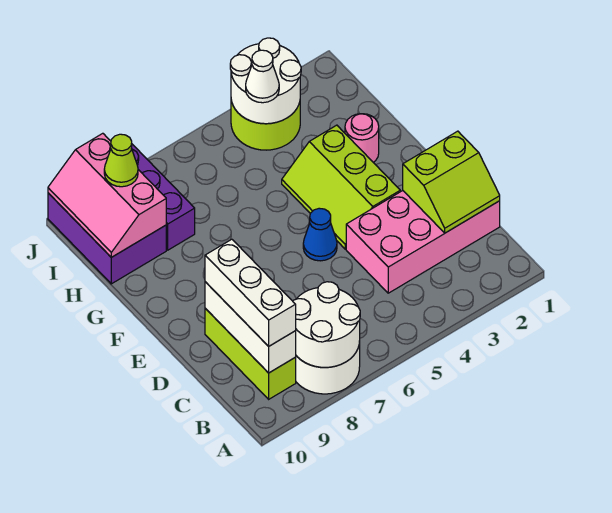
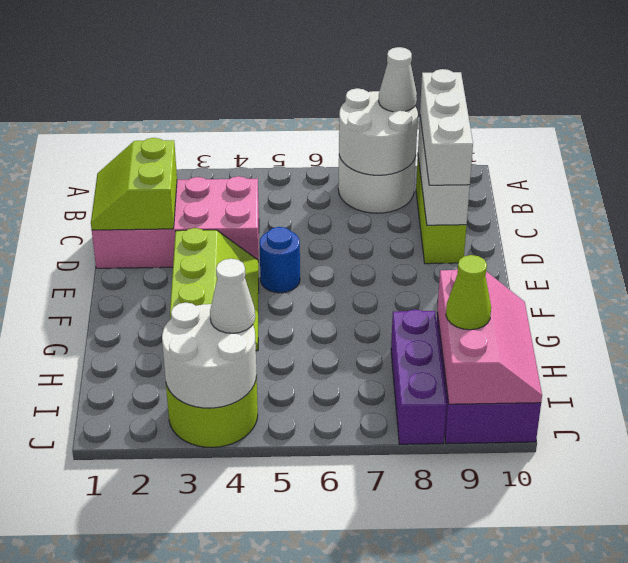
none -> white 1x1 cone [379,47,417,112]
lime 2x2 slope [403,131,500,233] -> lime 2x2 slope turned to [91,138,177,230]
blue 1x1 cone [303,208,337,261] -> blue 1x1 round brick [259,227,300,293]
pink 1x1 round brick [345,114,379,162] -> none

